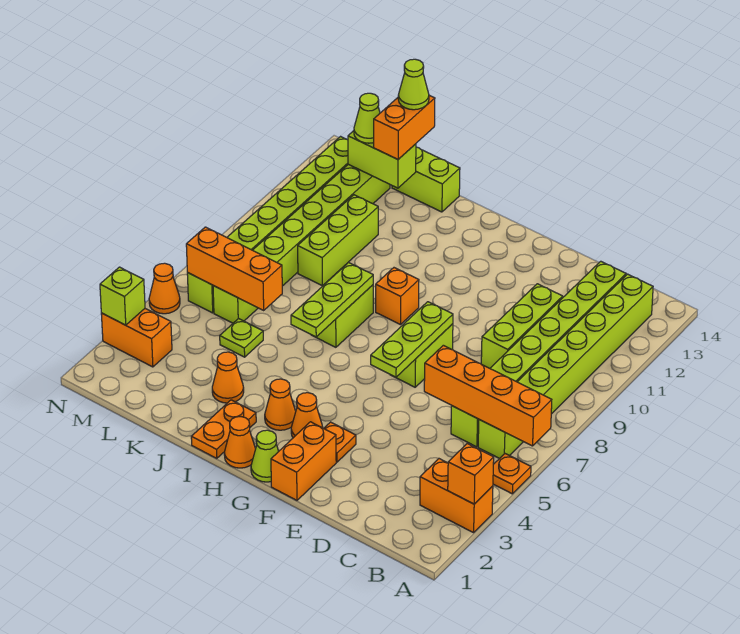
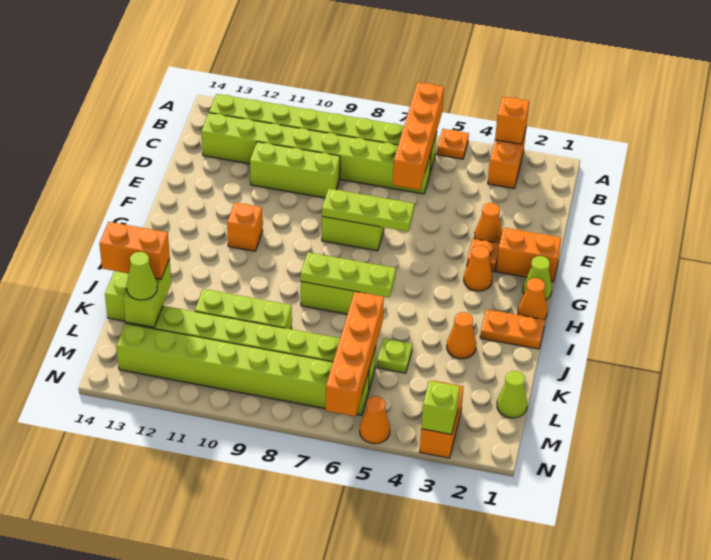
orange 1x1 cone [265,379,296,430] -> orange 1x1 cone moved to [474,203,502,243]
orange 1x1 brick [376,268,419,325] -> orange 1x1 brick moved to [227,202,263,251]
orange 1x3 brick [186,227,282,310] -> orange 1x4 brick [326,291,384,416]
lime 1x1 cone [398,59,429,110] -> lime 1x1 cone moved to [497,371,527,418]

